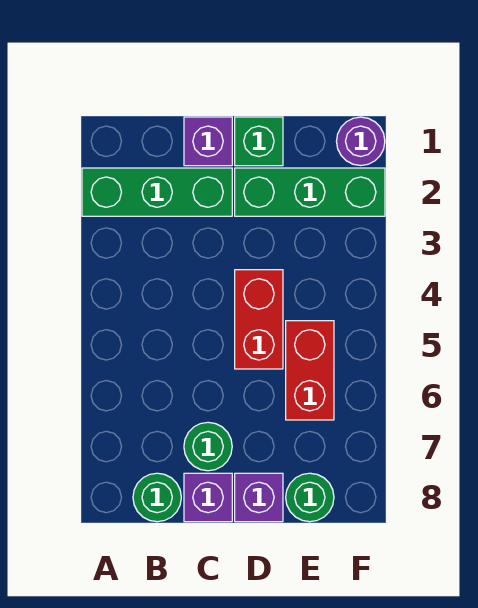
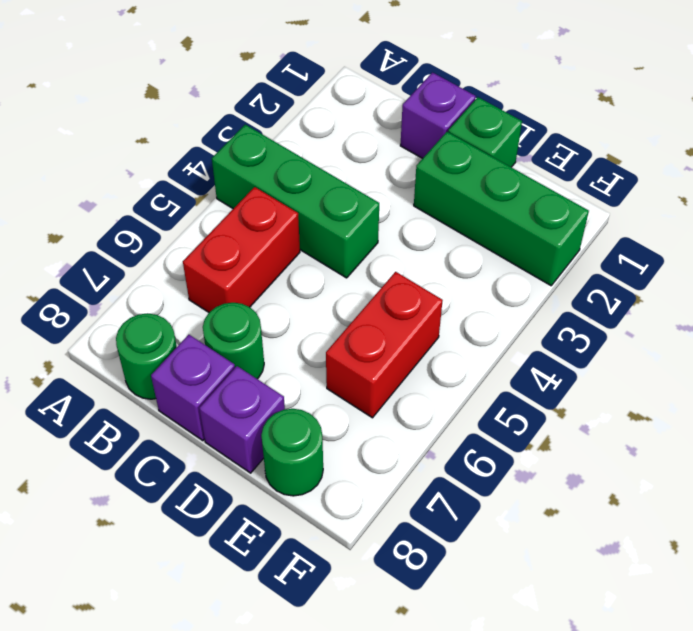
green 1x3 brick [82,168,232,216] -> green 1x3 brick moved to [212,125,379,278]
red 1x2 brick [235,270,283,369] -> red 1x2 brick moved to [183,187,300,312]
purple 1x1 round brick [336,117,385,166] -> none

